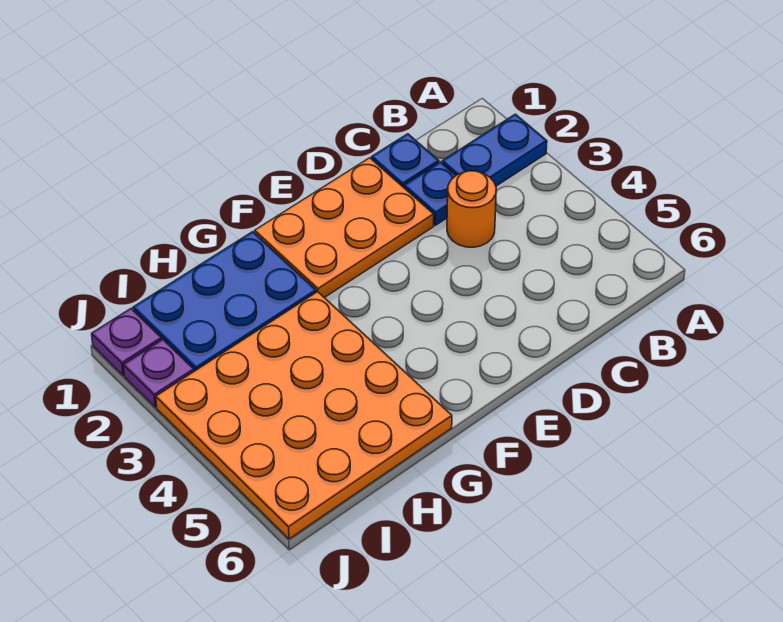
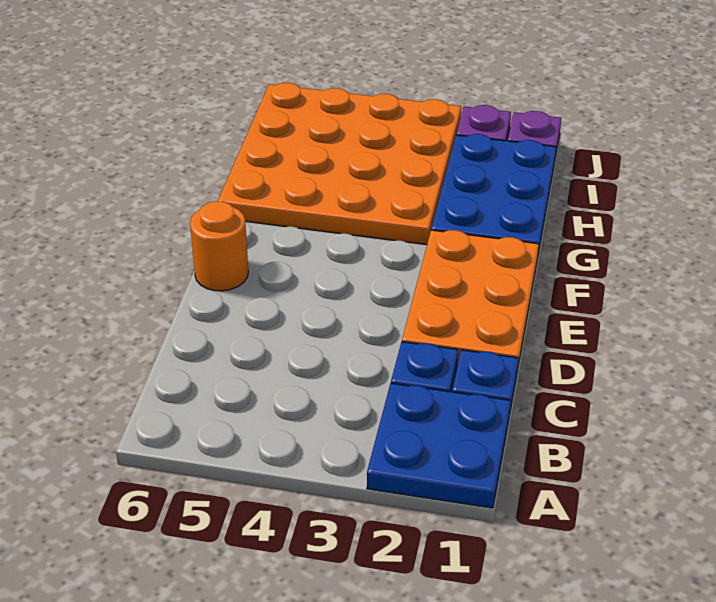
blue 1x2 plate [442,114,547,186] -> blue 2x2 plate [367,383,511,508]
orange 1x1 round brick [447,171,496,247] -> orange 1x1 round brick moved to [190,201,248,291]

